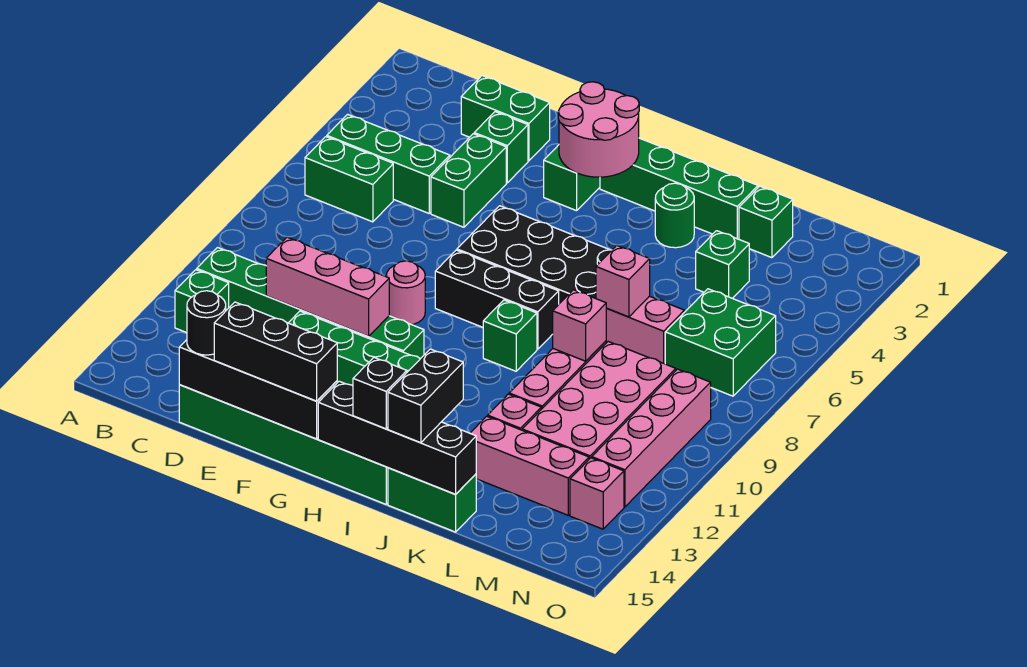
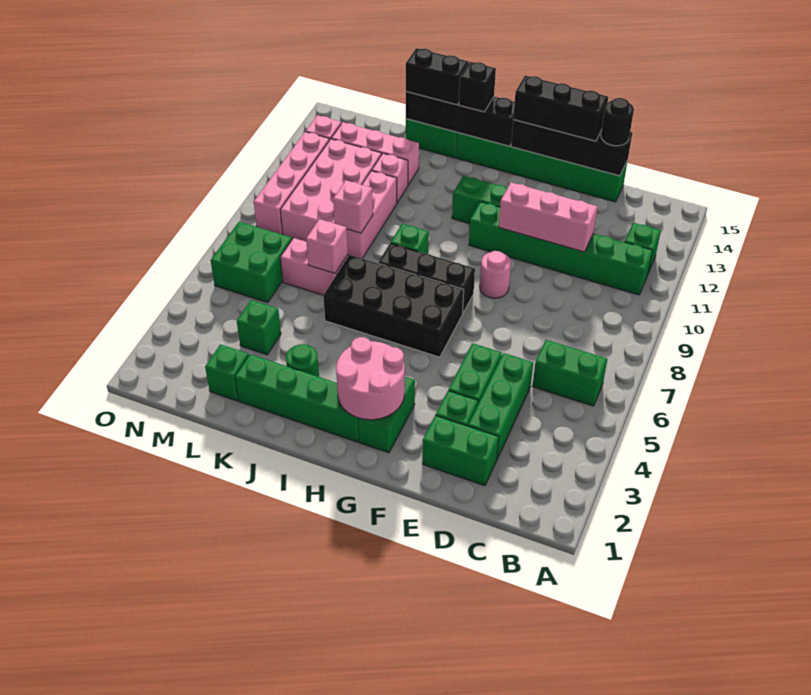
green 1x3 brick [327,114,450,213] -> green 1x3 brick turned to [468,353,533,459]
black 1x2 brick [388,349,463,443] -> black 1x2 brick turned to [406,48,469,105]

